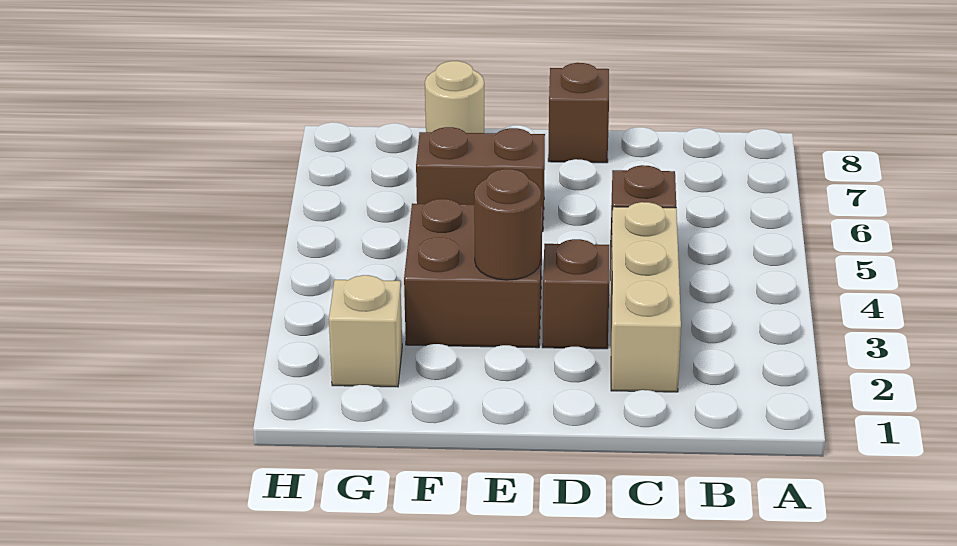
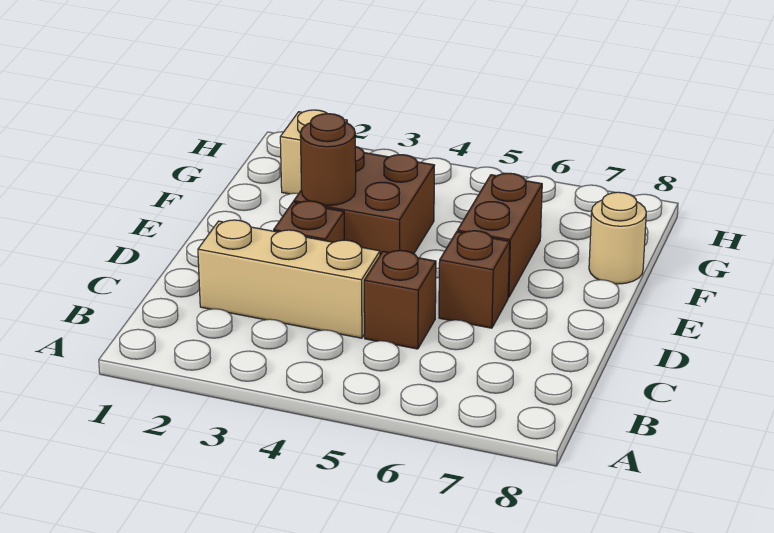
brown 1x1 brick [548,63,609,163] -> brown 1x1 brick moved to [439,231,510,328]

